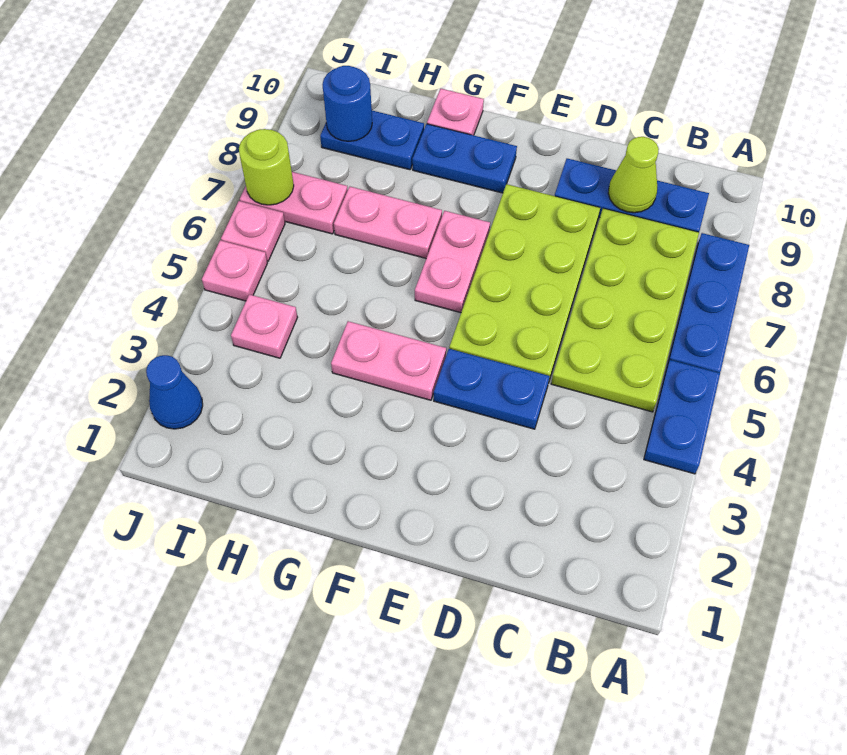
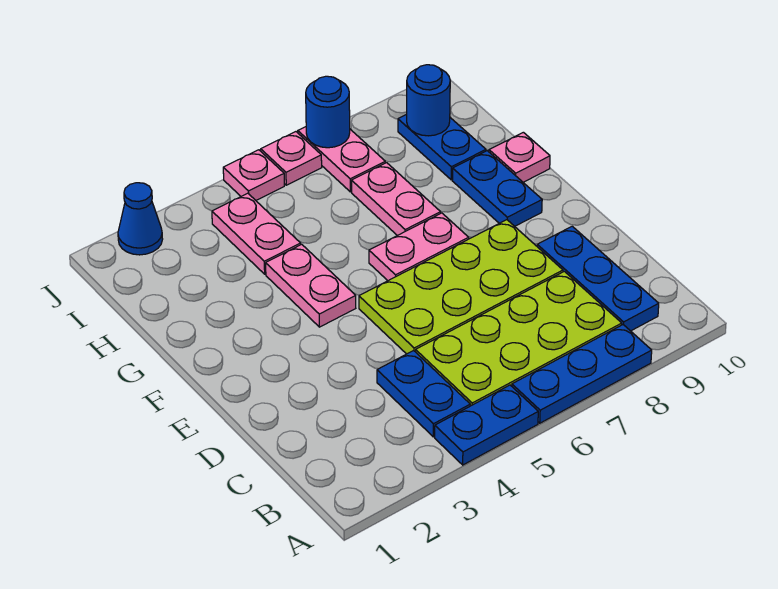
lime 1x1 cone [608,137,659,213] -> none
blue 1x2 plate [434,349,550,429] -> blue 1x2 plate moved to [377,351,470,437]
pink 1x1 plate [231,294,298,358] -> pink 1x2 plate [212,193,301,274]
lime 1x1 round brick [239,129,294,205] -> blue 1x1 round brick [306,76,350,148]

